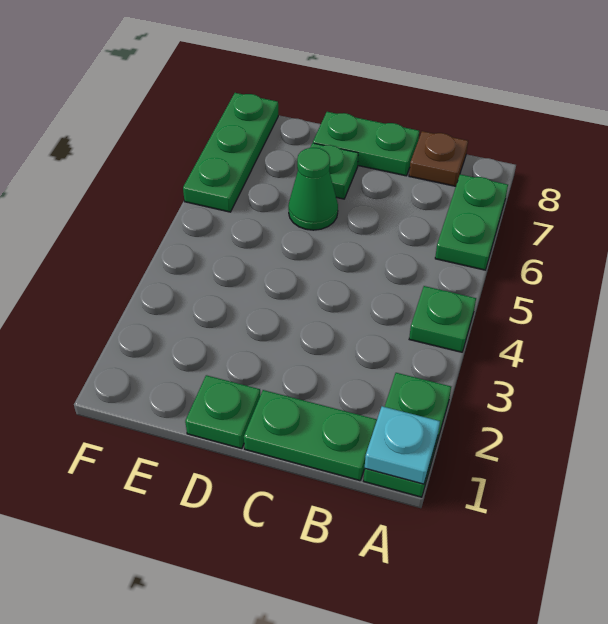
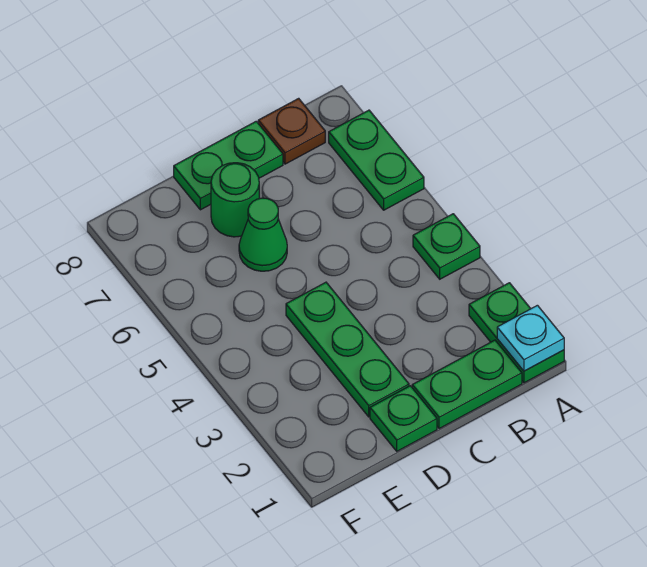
green 1x1 plate [310,143,358,199] -> green 1x1 round brick [211,163,259,237]
green 1x3 plate [183,93,278,212] -> green 1x3 plate moved to [286,282,409,417]

